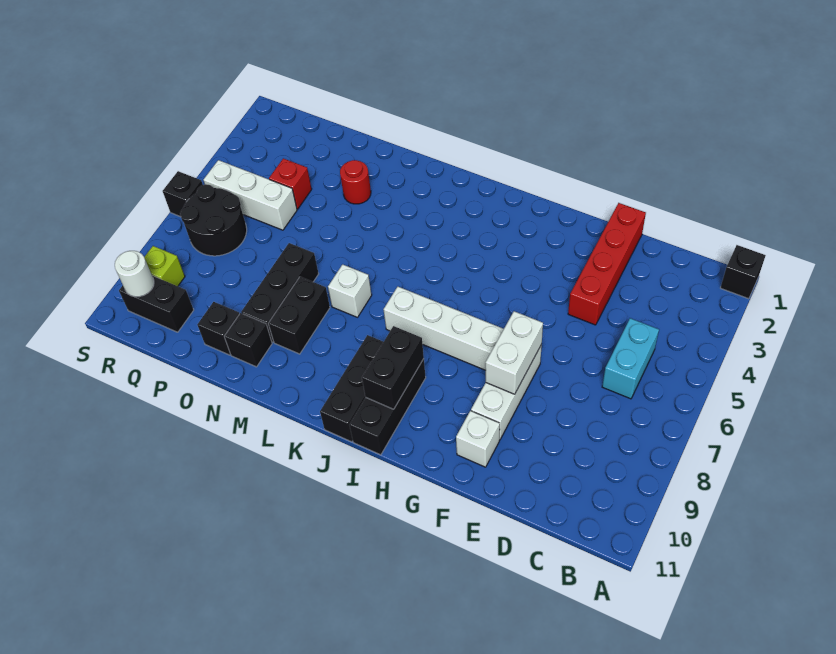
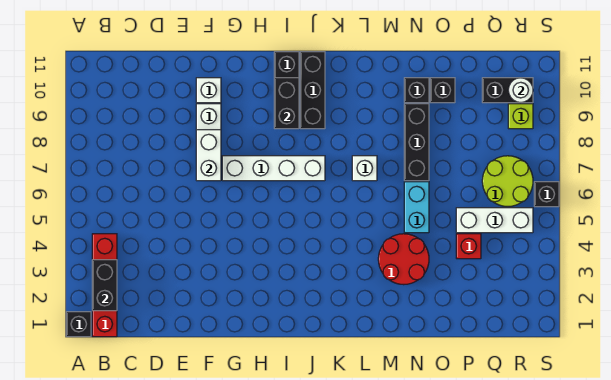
cyan 1x2 brick [602,318,659,399] -> cyan 1x2 brick moved to [404,182,429,233]
red 1x4 brick [568,203,646,325] -> red 1x4 brick moved to [92,234,117,337]
black 1x2 brick [268,277,330,354] -> black 1x2 brick moved to [92,260,117,311]
red 1x1 round brick [340,160,371,204] -> red 2x2 round brick [378,234,429,285]
black 2x2 round brick [180,184,247,256] -> lime 2x2 round brick [482,156,533,207]

